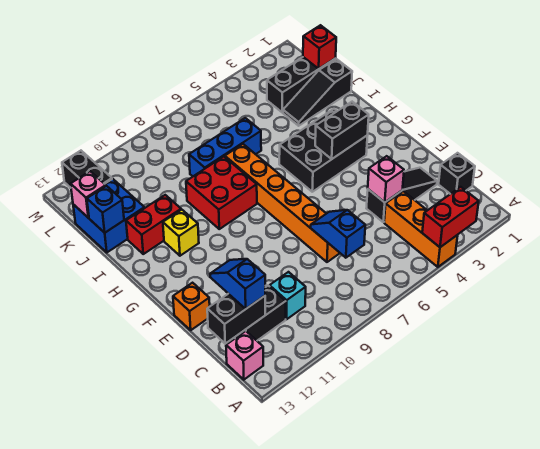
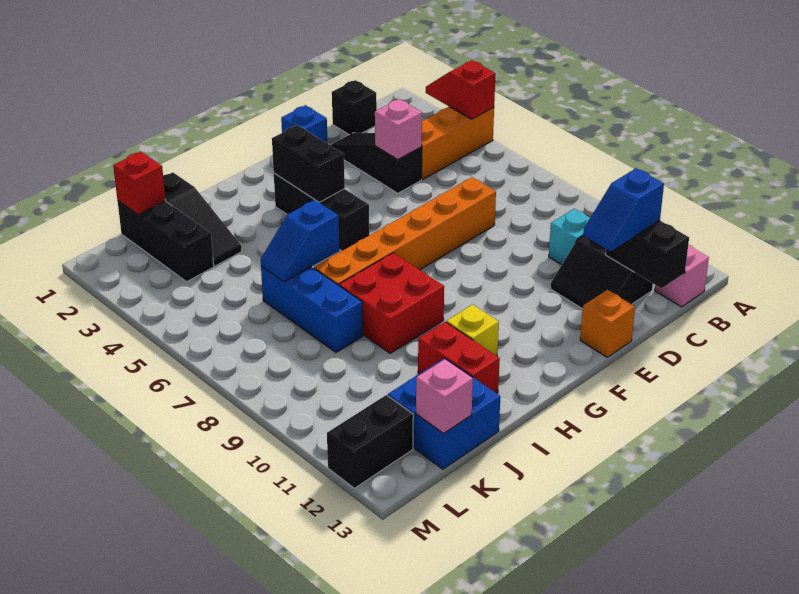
red 1x2 brick [422,187,479,247] -> red 1x2 slope [426,60,496,119]
blue 1x2 slope [311,210,365,258] -> blue 1x2 slope moved to [261,200,339,282]
black 2x3 brick [279,109,368,192] -> black 1x3 brick [274,174,369,251]
blue 1x1 brick [87,186,124,233] -> blue 1x1 brick moved to [281,105,328,143]

